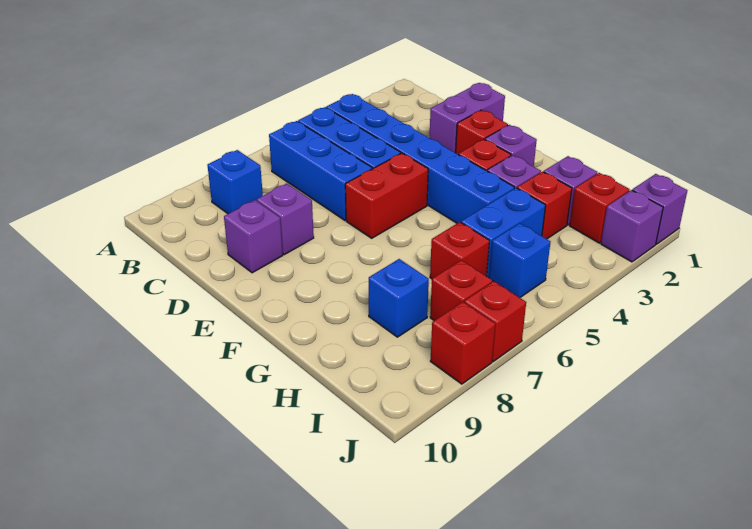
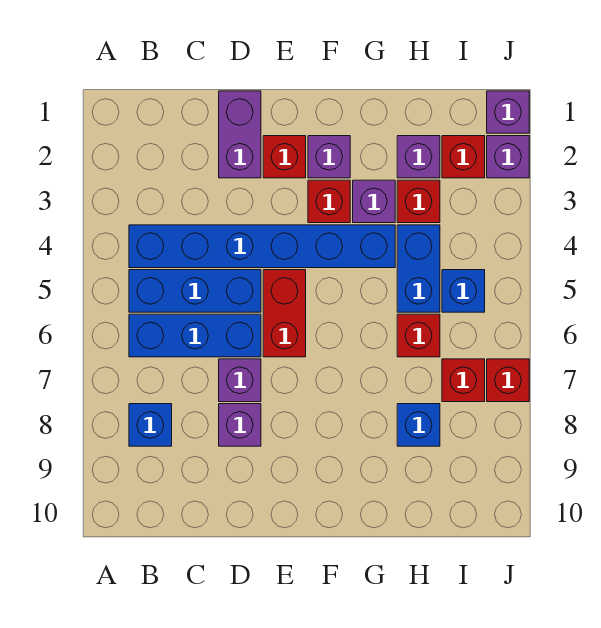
purple 1x1 brick [224,200,283,273] -> purple 1x1 brick moved to [219,359,261,402]
red 1x1 brick [431,302,495,384] -> none

